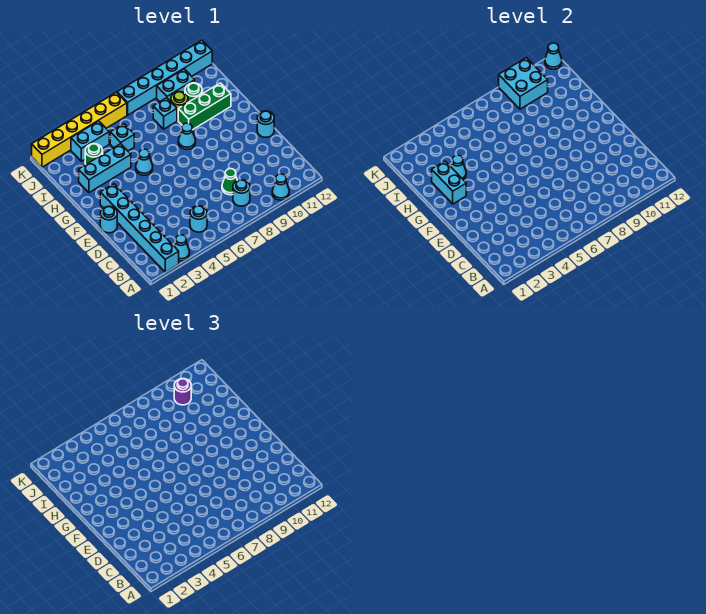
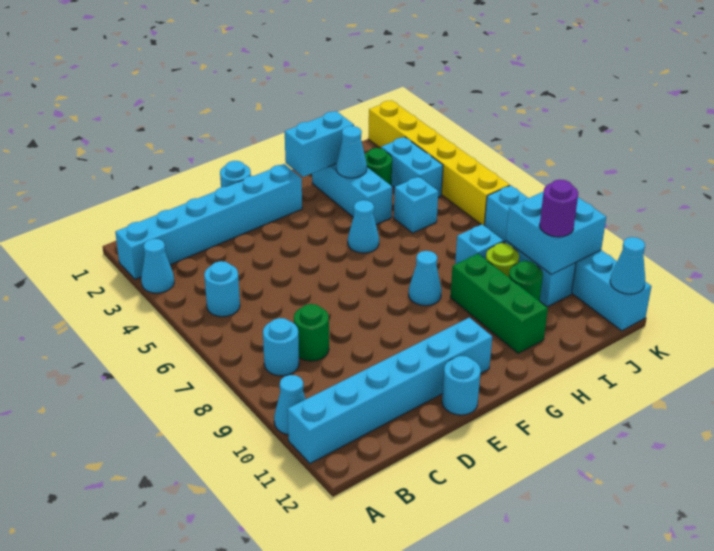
none -> cyan 1x6 brick [288,318,492,463]
green 1x1 cone [222,169,237,195] -> green 1x1 round brick [294,304,329,361]

